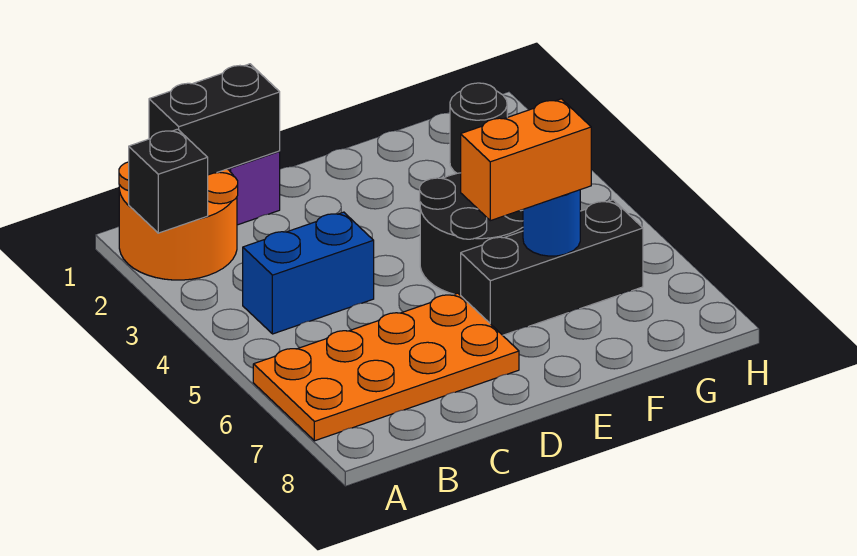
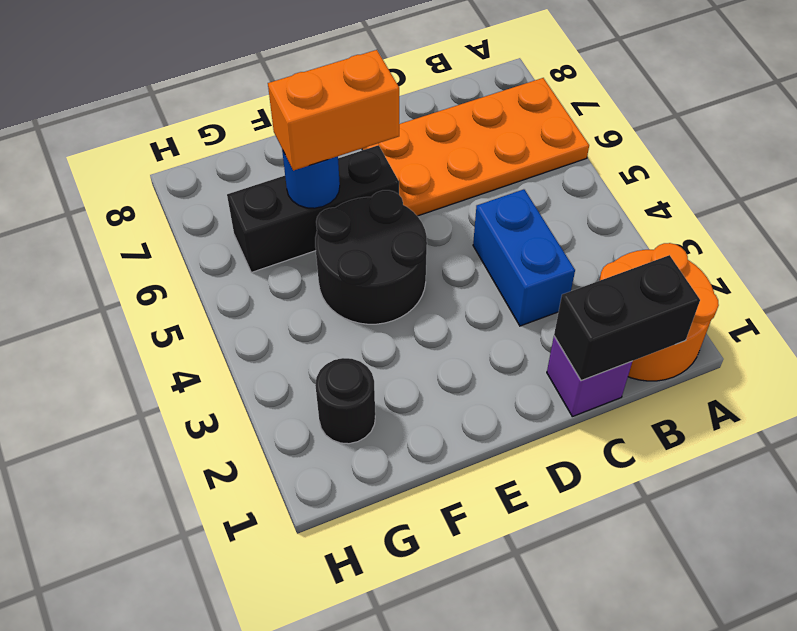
black 1x1 brick [129,129,208,233] -> none
blue 1x2 brick [243,212,374,334] -> blue 1x2 brick turned to [473,189,575,326]

